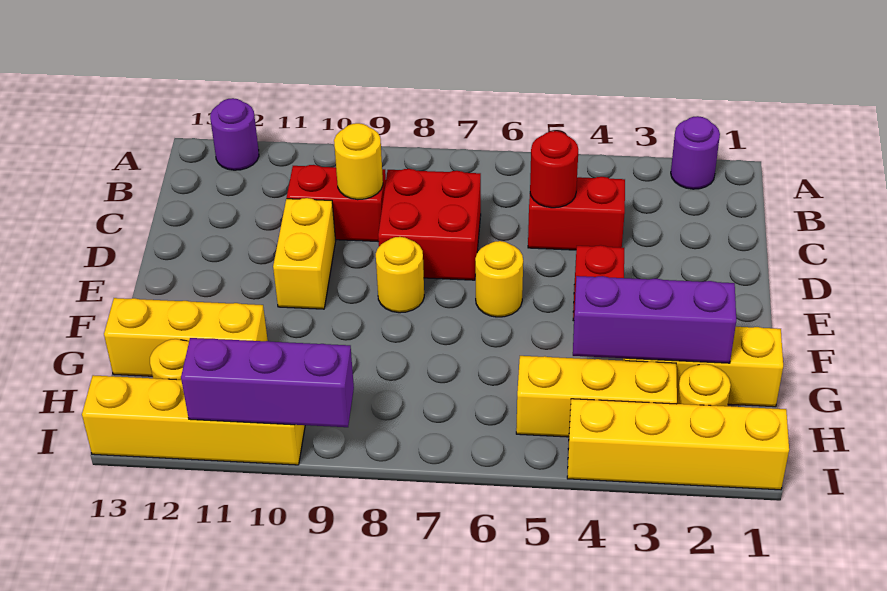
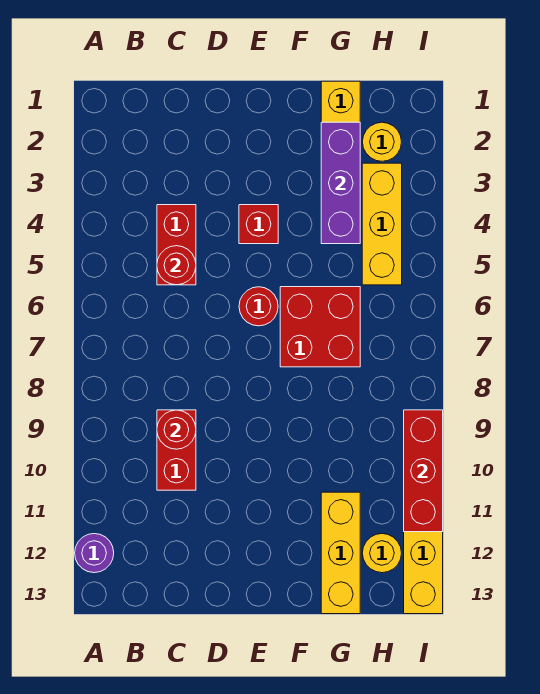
purple 1x1 round brick [671,116,720,189] -> none
red 2x2 brick [378,169,481,280] -> red 2x2 brick moved to [280,287,360,367]
yellow 1x1 round brick [334,123,383,200] -> red 1x1 round brick [157,410,196,449]
yellow 1x2 brick [273,198,336,309] -> none
yellow 1x1 round brick [475,241,523,317] -> red 1x1 round brick [239,287,278,326]
yellow 1x1 round brick [376,237,424,313] -> none
yellow 1x4 brick [567,399,789,490] -> none
purple 1x3 brick [181,338,354,427] -> red 1x3 brick [404,410,443,532]

